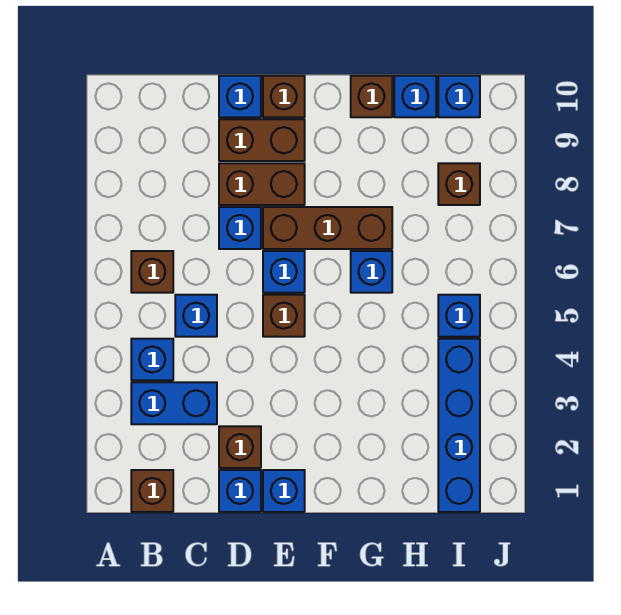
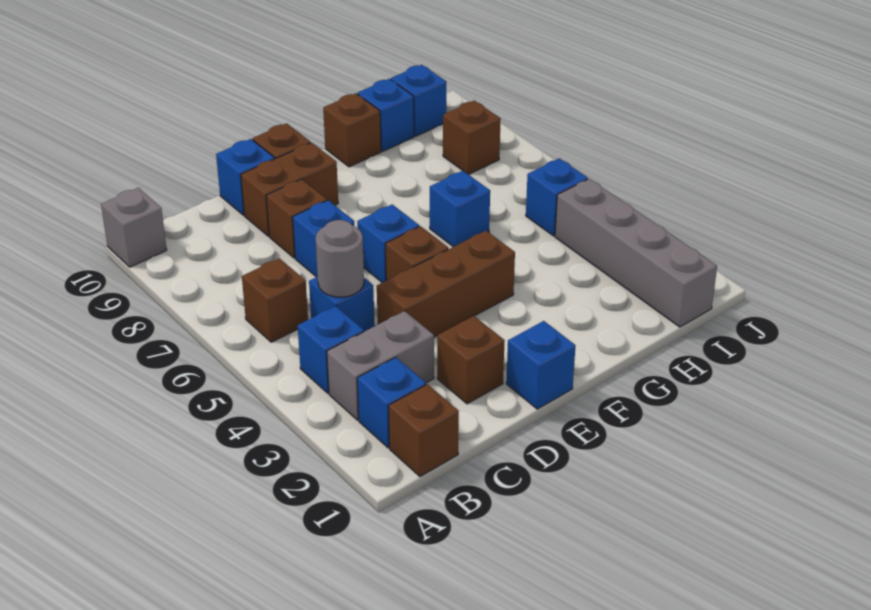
none -> grey 1x1 brick [101,188,167,267]
blue 1x2 brick [131,382,217,424] -> grey 1x2 brick [327,311,434,420]
none -> grey 1x1 round brick [316,220,364,297]
blue 1x1 brick [219,470,261,512] -> blue 1x1 brick moved to [357,357,426,448]
brown 1x2 brick [219,163,305,205] -> brown 1x1 brick [266,179,327,258]
brown 1x3 brick [263,207,392,249] -> brown 1x3 brick moved to [377,231,515,337]
blue 1x4 brick [438,339,480,512] -> grey 1x4 brick [555,179,717,327]

